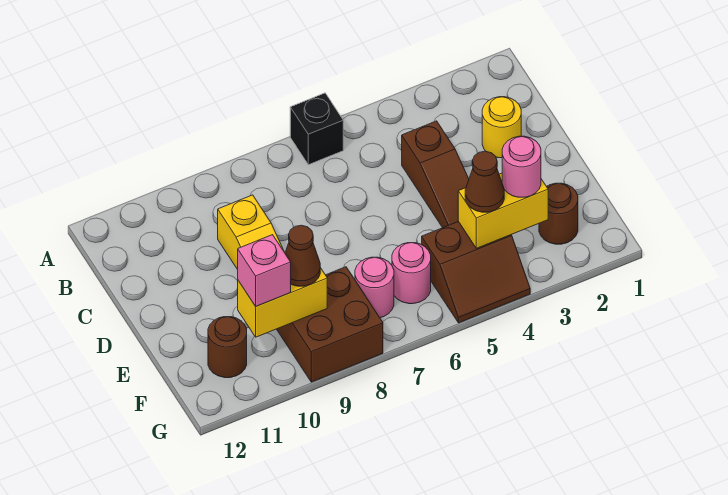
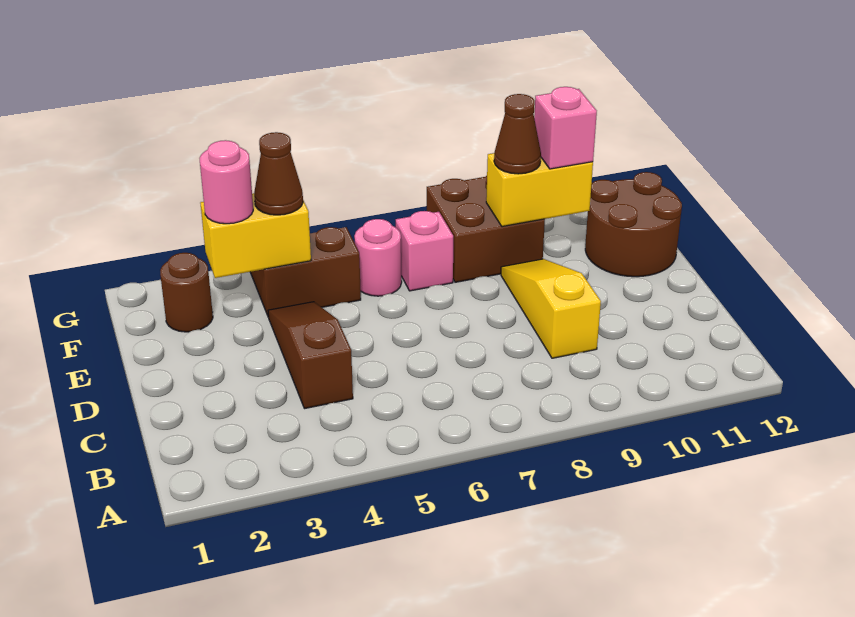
black 1x1 brick [290,93,343,165] -> none
yellow 1x1 round brick [482,97,521,158] -> none
pink 1x1 round brick [355,257,394,318] -> pink 1x1 brick [396,211,453,291]
brown 1x1 round brick [208,317,247,378] -> brown 2x2 round brick [585,172,682,277]

